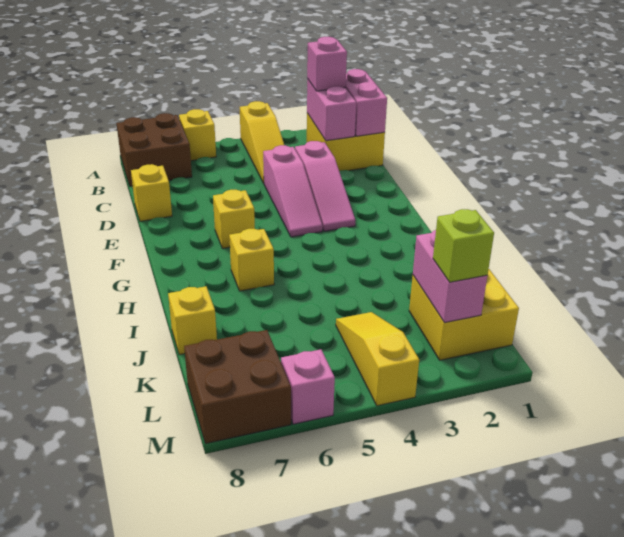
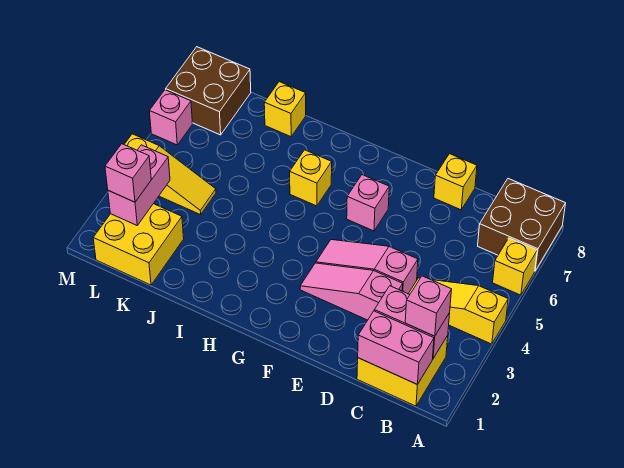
yellow 1x1 brick [213,190,255,249] -> pink 1x1 brick [347,175,389,231]
pink 1x2 brick [413,230,487,323] -> pink 1x2 brick turned to [108,145,170,225]
lime 1x1 brick [433,209,494,282] -> pink 1x1 brick [105,144,151,202]

